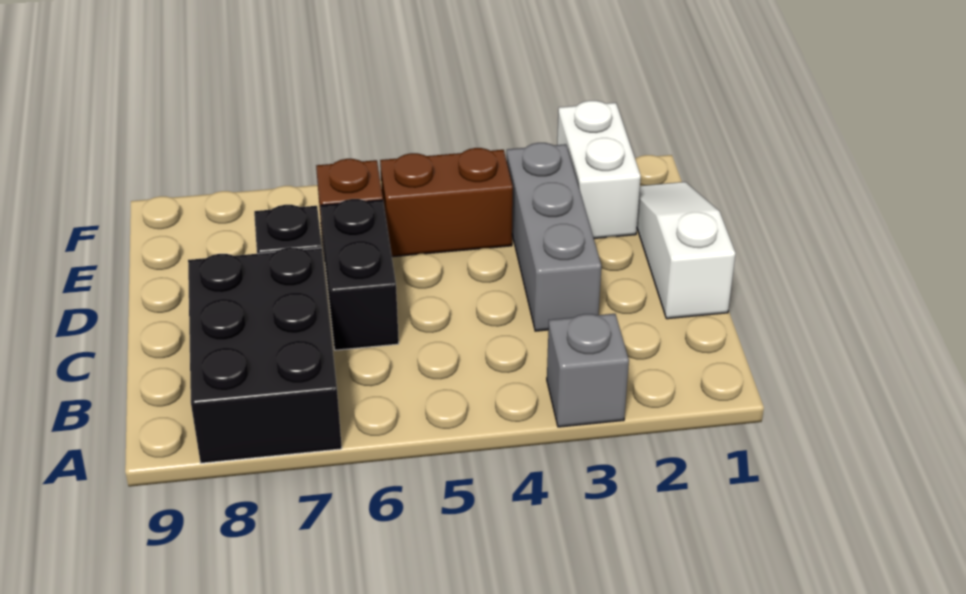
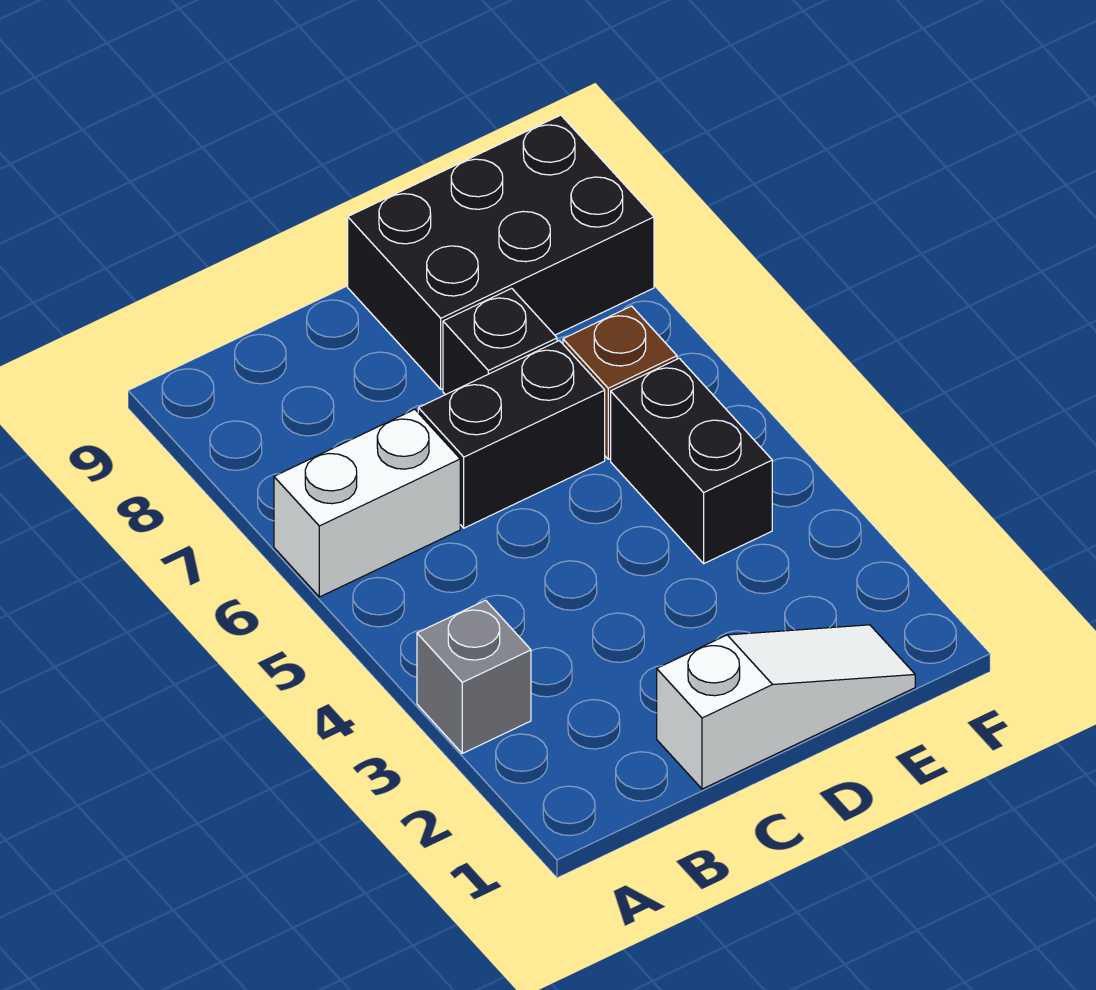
black 2x3 brick [188,247,342,463] -> black 2x3 brick moved to [348,115,654,389]
grey 1x3 brick [507,143,601,331] -> none
white 1x2 brick [557,101,641,238] -> white 1x2 brick moved to [274,409,460,597]
brown 1x2 brick [380,148,513,257] -> black 1x2 brick [611,358,772,563]

